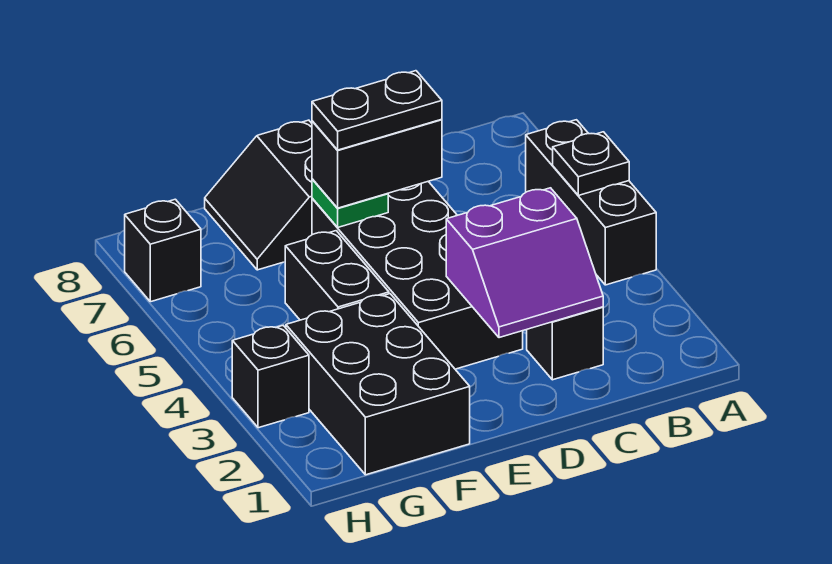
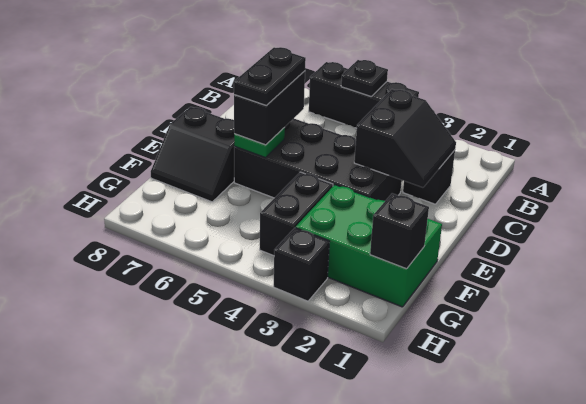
purple 2x2 slope [446,188,603,338] -> black 2x2 slope [354,89,456,187]
black 2x3 brick [286,294,470,475] -> green 2x3 brick [296,185,442,307]
black 1x2 brick [285,231,389,320] -> black 1x2 brick turned to [260,172,333,256]
black 1x1 brick [125,199,201,302] -> black 1x1 brick moved to [370,193,429,269]

